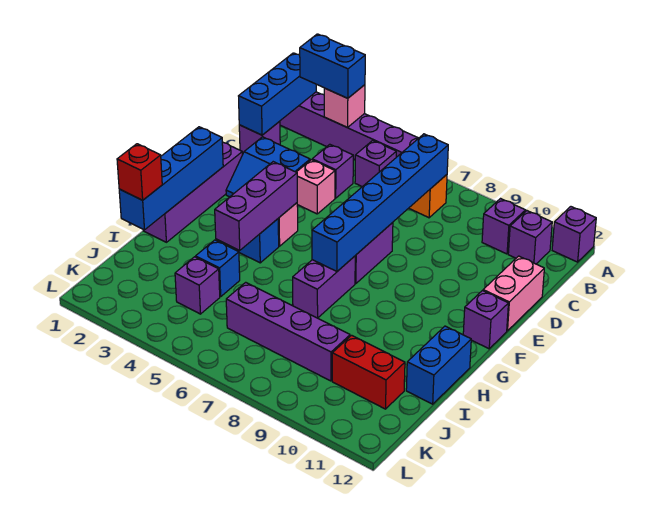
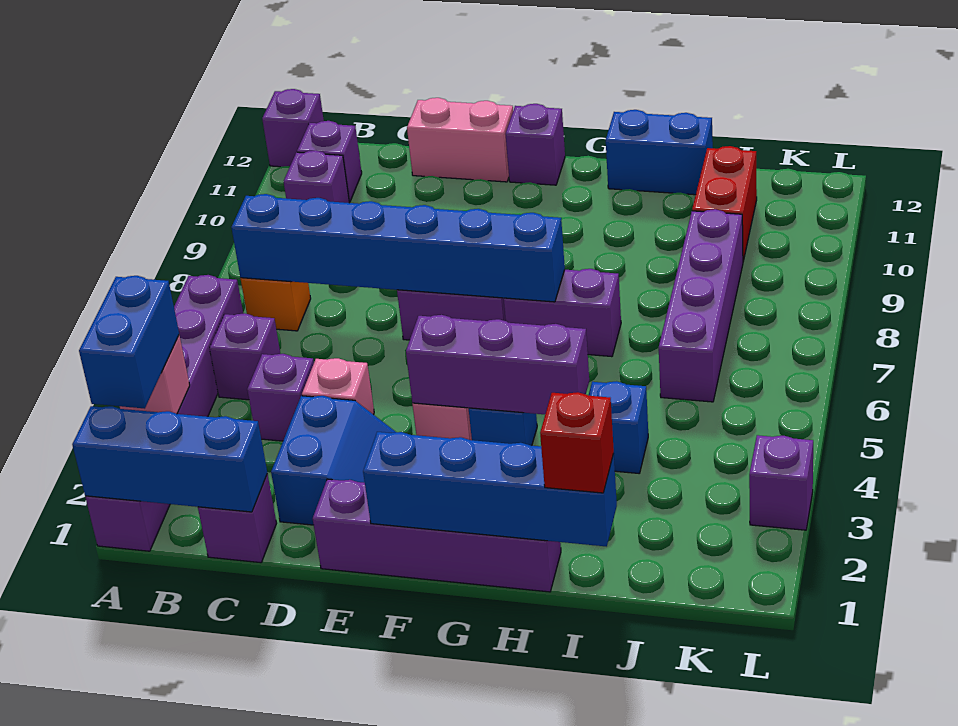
purple 1x1 brick [175,257,220,314] -> purple 1x1 brick moved to [749,435,813,530]

